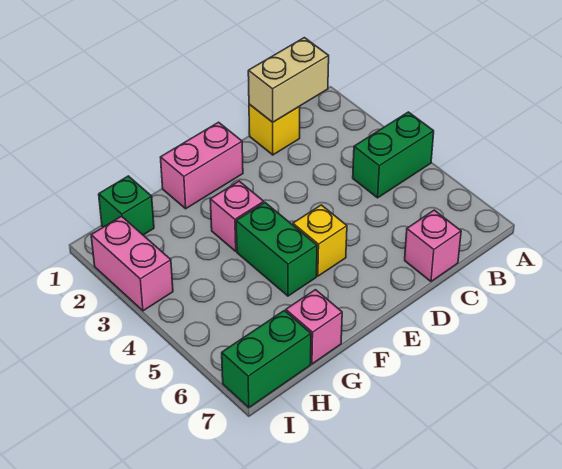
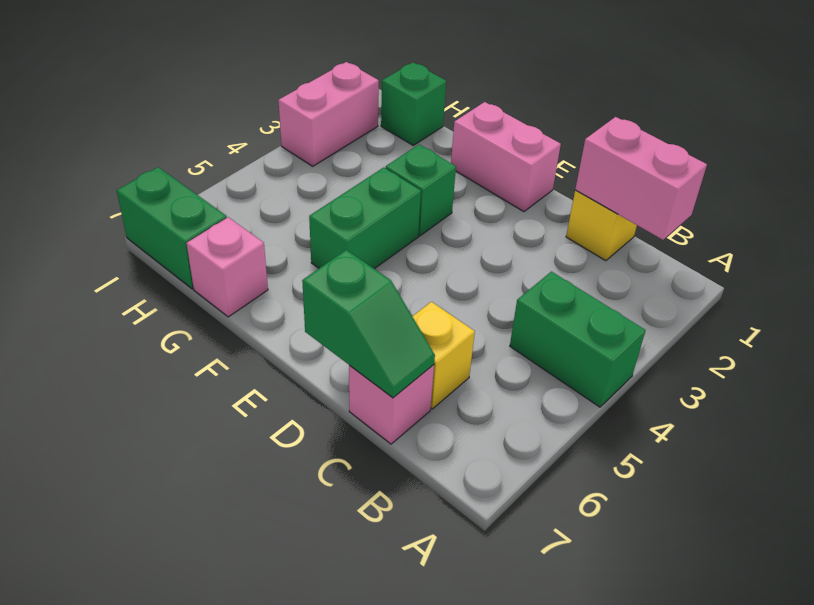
tan 1x2 brick [248,38,329,122] -> pink 1x2 brick [575,117,707,240]
none -> green 1x2 slope [302,250,435,398]
yellow 1x1 brick [293,205,347,276] -> yellow 1x1 brick moved to [412,302,475,409]
pink 1x1 brick [210,181,264,251] -> green 1x1 brick [386,145,456,236]

